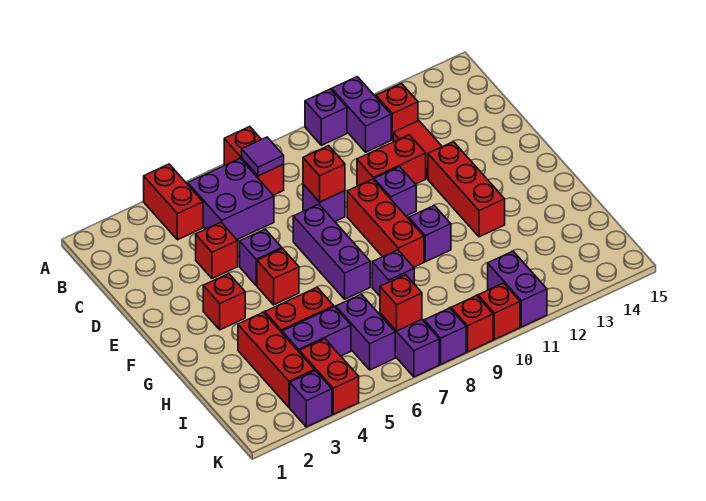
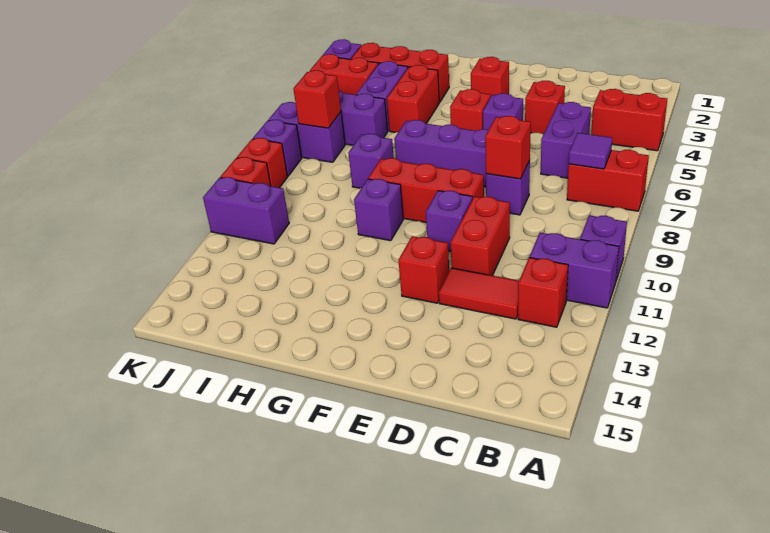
purple 2x2 brick [188,159,274,239] -> purple 1x2 brick [541,102,591,178]
red 1x3 brick [428,142,505,237] -> red 1x1 brick [398,236,449,303]

